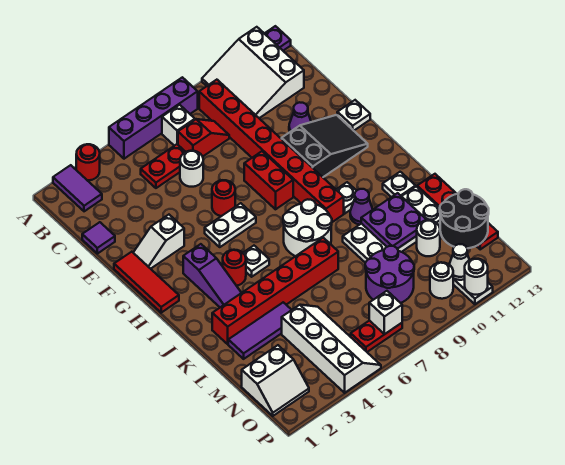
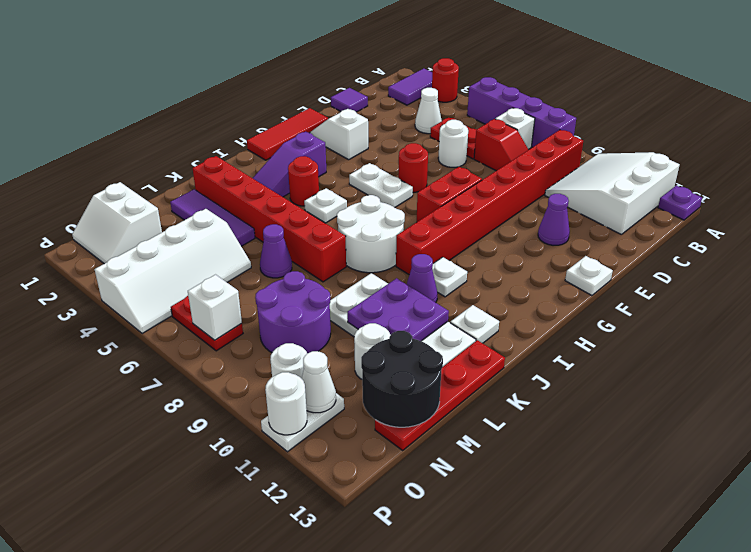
none -> white 1x1 cone [415,88,442,134]
black 2x3 slope [282,115,368,177] -> none
none -> purple 1x1 cone [260,224,292,278]

